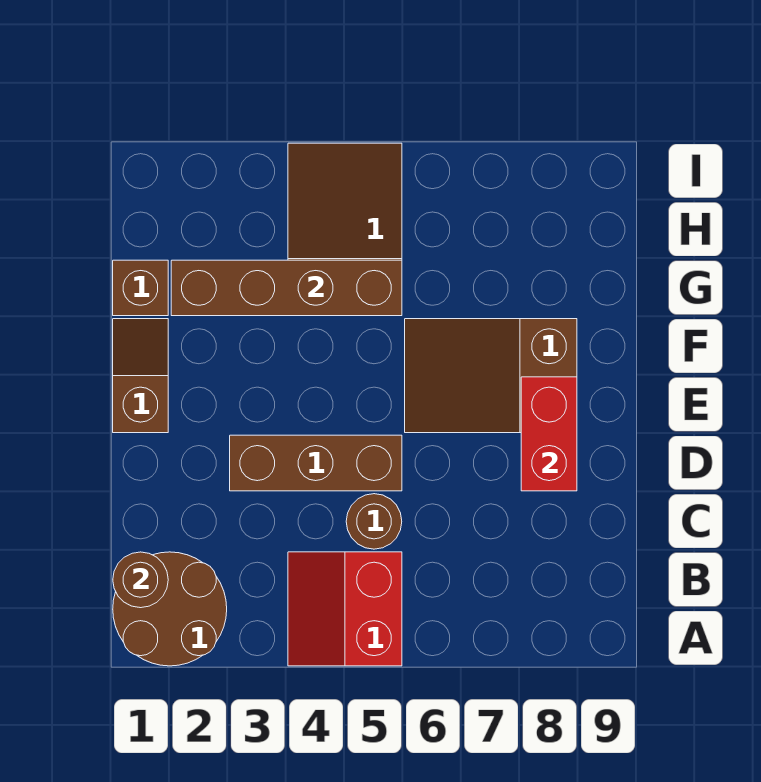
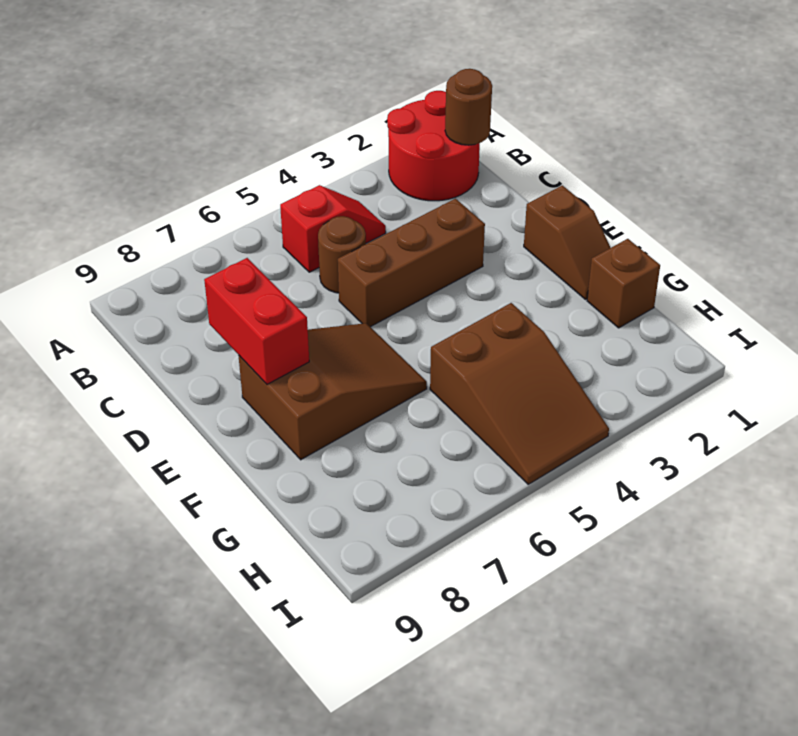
brown 2x2 round brick [113,552,227,666] -> red 2x2 round brick [387,91,480,201]
red 2x2 slope [288,552,402,666] -> red 1x2 slope [280,185,386,272]
brown 1x4 brick [171,260,402,316] -> none

